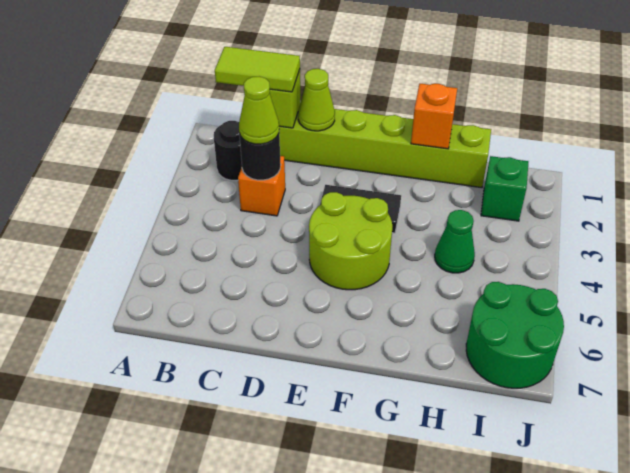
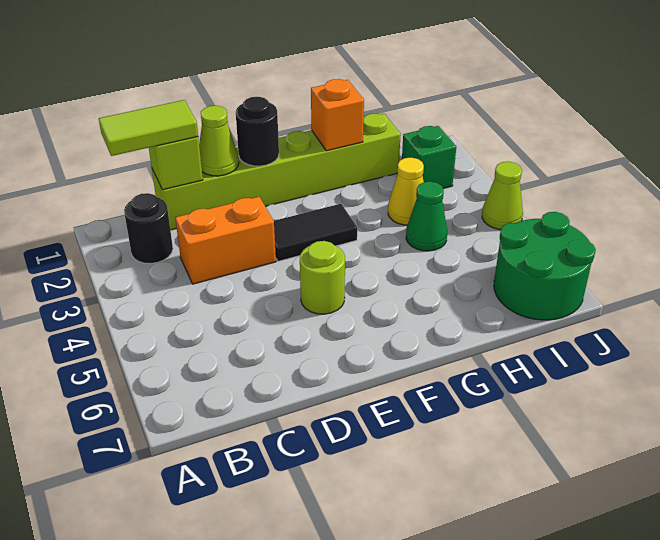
orange 1x1 brick [238,156,285,216] -> orange 1x2 brick [175,197,276,284]
black 1x1 round brick [239,133,281,180] -> black 1x1 round brick moved to [236,97,279,166]
lime 1x1 cone [239,76,279,144] -> lime 1x1 cone moved to [482,162,523,230]
lime 2x2 round brick [309,192,392,290] -> lime 1x1 round brick [300,241,345,314]
none -> yellow 1x1 cone [388,158,424,225]

